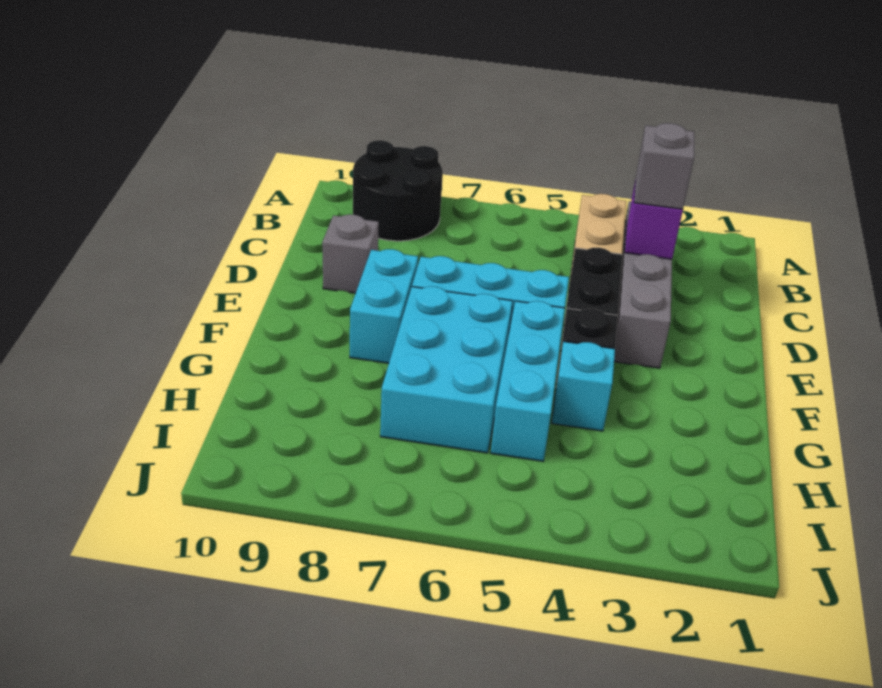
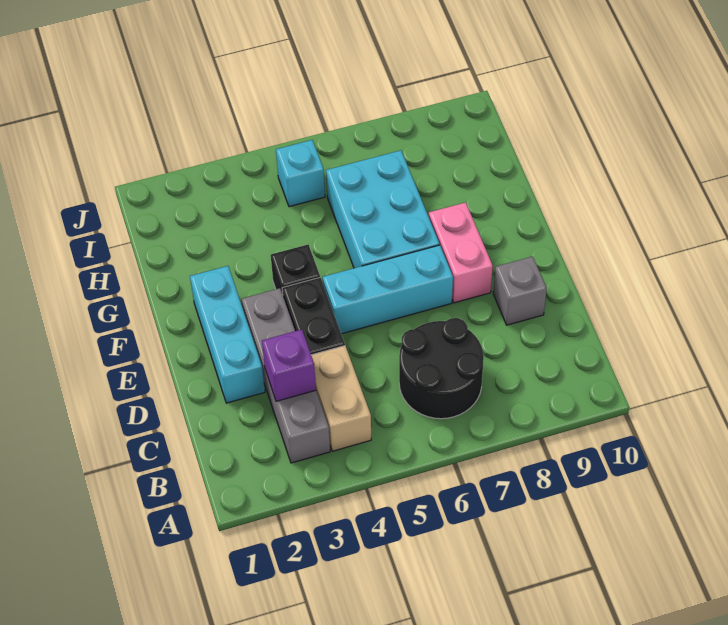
black 2x2 round brick [353,140,443,241] -> black 2x2 round brick moved to [399,318,484,419]
grey 1x1 brick [634,123,694,209] -> none
cyan 1x2 brick [350,249,418,363] -> pink 1x2 brick [429,202,493,303]
cyan 1x3 brick [491,301,565,461] -> cyan 1x3 brick moved to [190,266,265,403]
cyan 1x1 brick [552,342,615,431] -> cyan 1x1 brick moved to [276,140,325,207]

